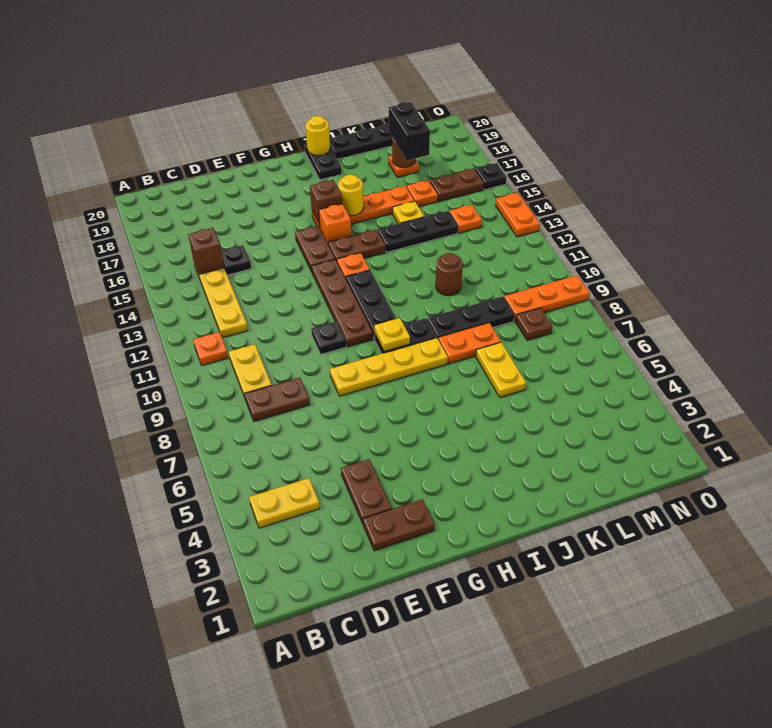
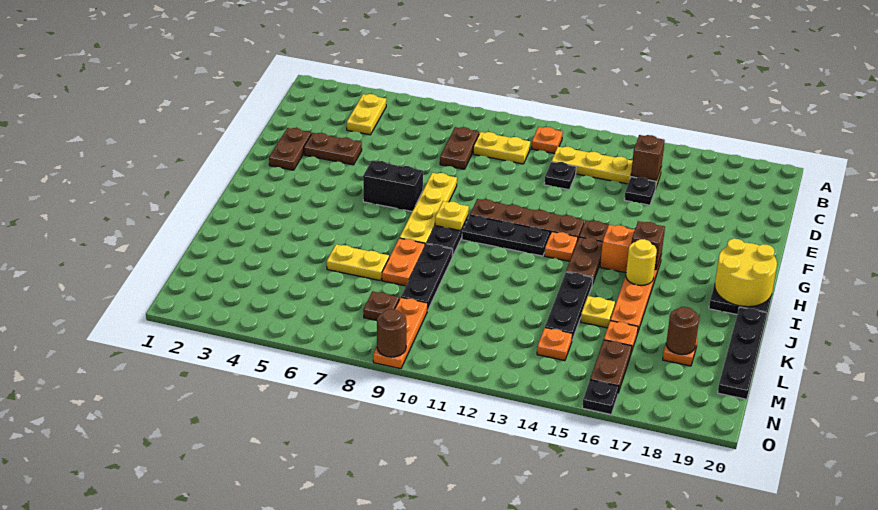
black 1x1 plate [311,321,346,354] -> black 1x1 plate moved to [544,162,576,190]
yellow 1x1 round brick [306,116,330,155] -> yellow 2x2 round brick [715,239,777,307]
brown 1x1 round brick [436,253,463,296] -> brown 1x1 round brick moved to [377,309,406,357]
black 1x2 brick [389,102,430,160] -> black 1x2 brick moved to [363,161,423,211]
orange 1x2 plate [496,193,540,237] -> none

